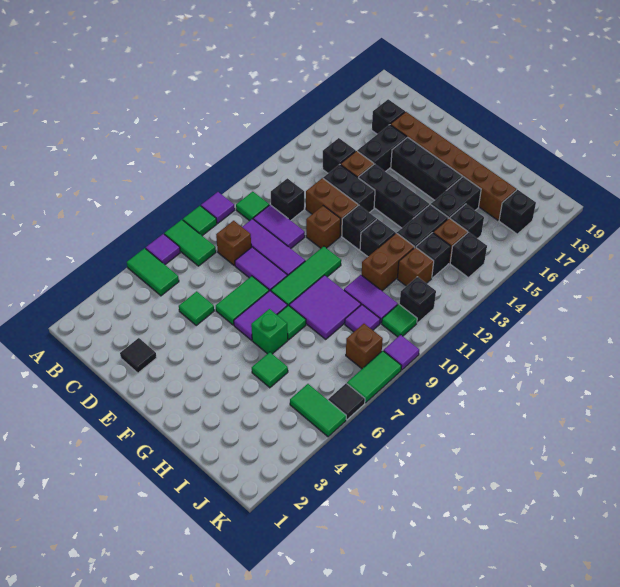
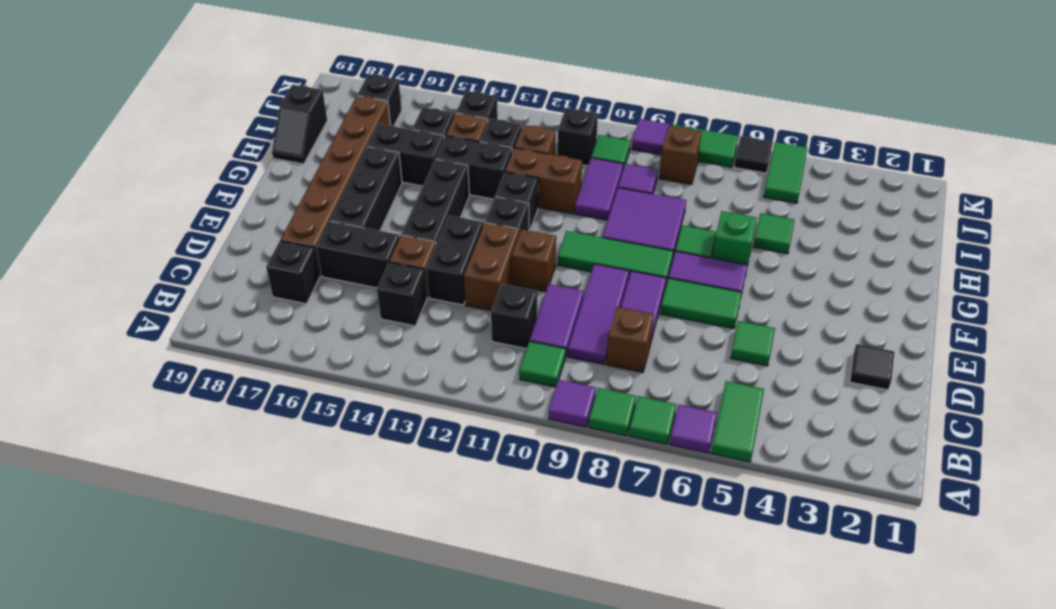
green 1x2 tile [164,220,216,266] -> green 1x1 tile [629,396,676,444]
none -> black 1x2 slope [272,84,327,164]

